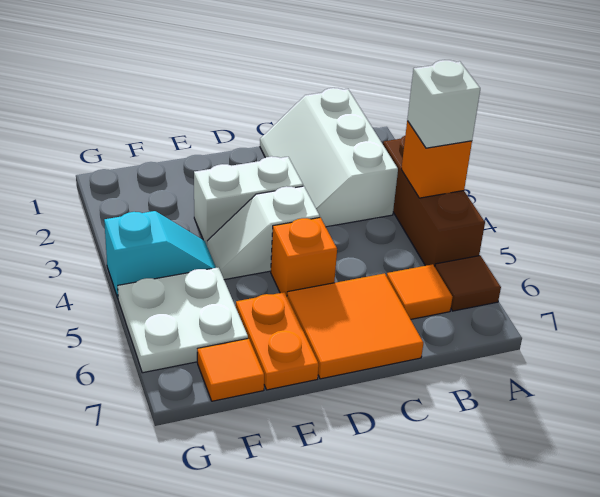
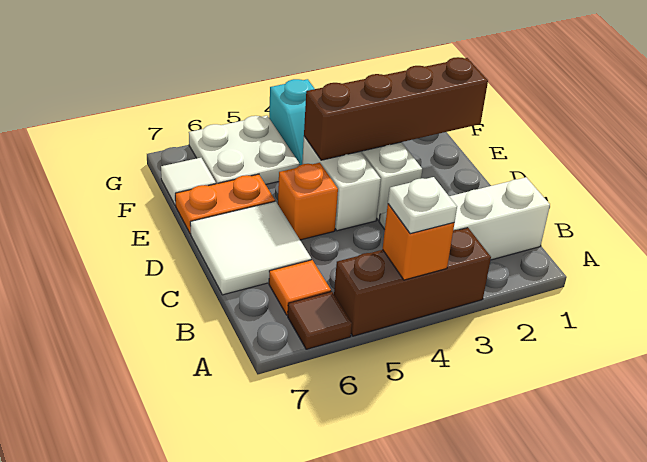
white 1x1 brick [407,60,480,148] -> white 1x1 plate [388,177,457,234]
orange 2x2 tile [287,273,423,379] -> white 2x2 tile [190,201,311,295]
white 1x2 slope [207,186,320,280] -> white 1x2 brick [302,136,381,231]
none -> brown 1x4 brick [304,57,488,160]
orange 1x1 tile [197,338,264,401] -> white 1x1 tile [161,158,216,205]

